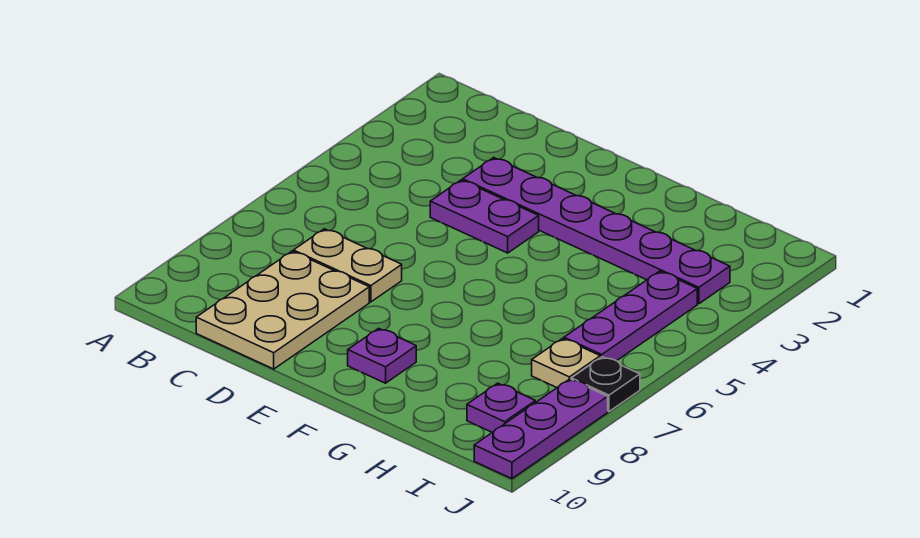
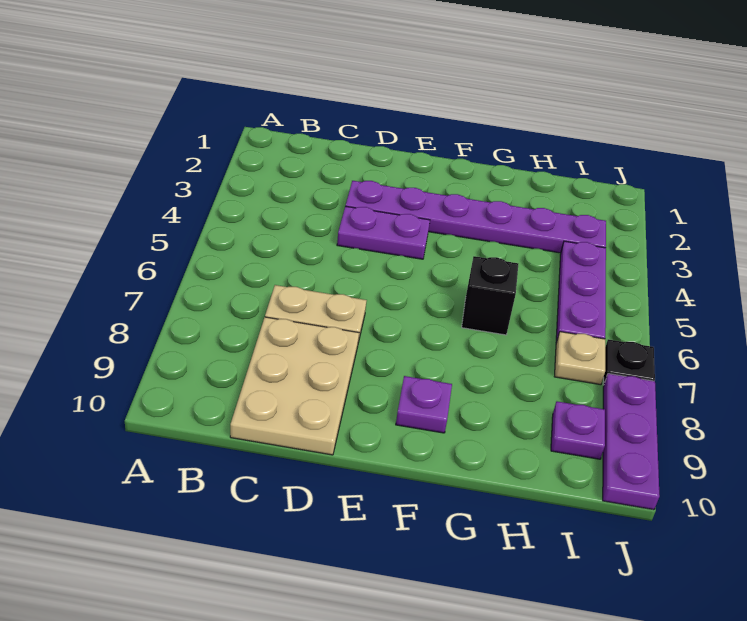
none -> black 1x1 brick [462,256,518,335]

